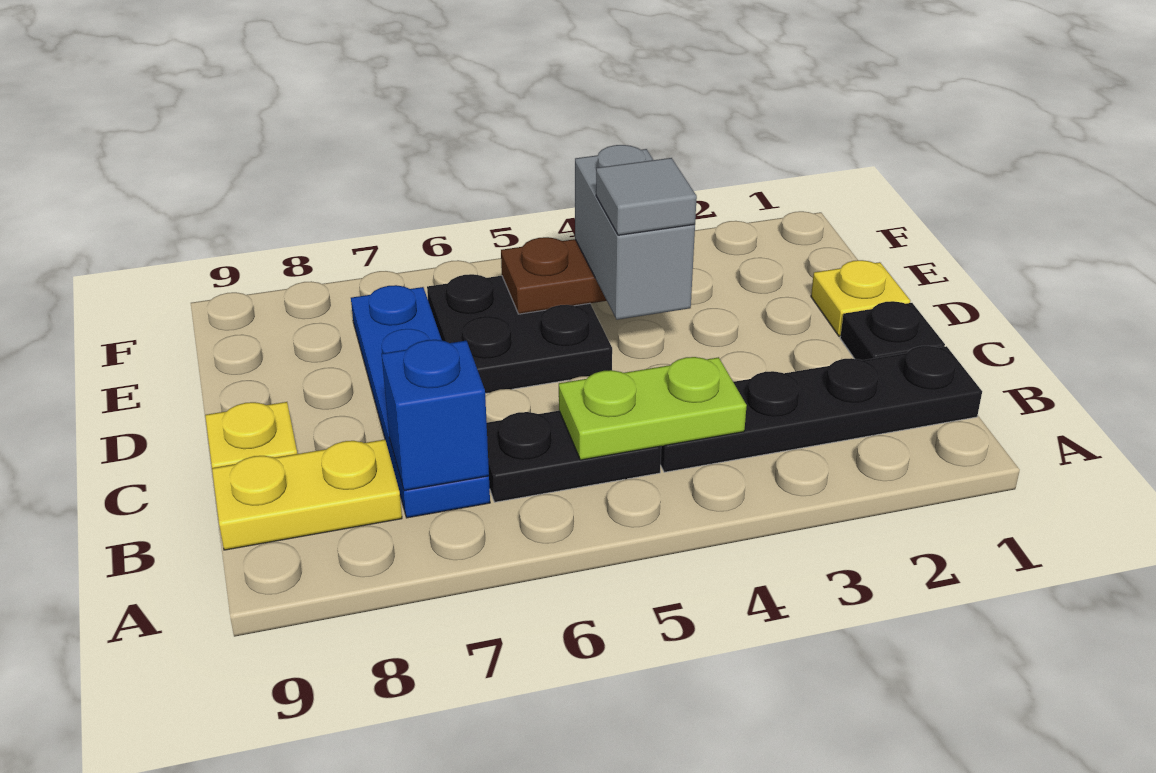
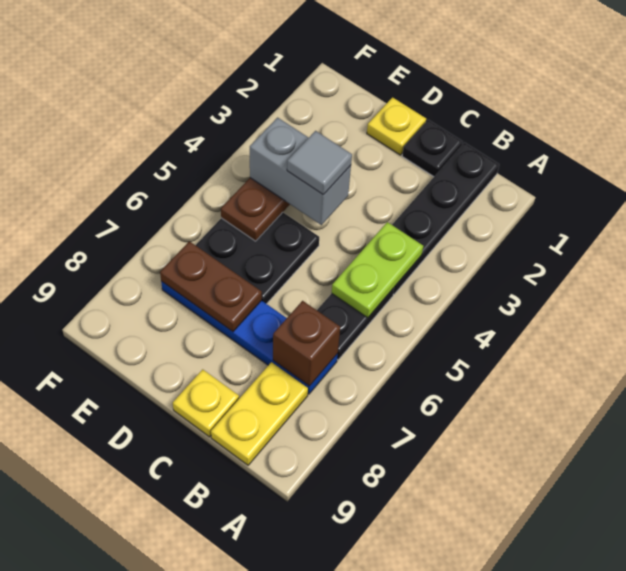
blue 1x1 brick [382,340,489,491] -> brown 1x1 brick [273,301,340,386]
none -> brown 1x2 plate [160,241,262,332]

